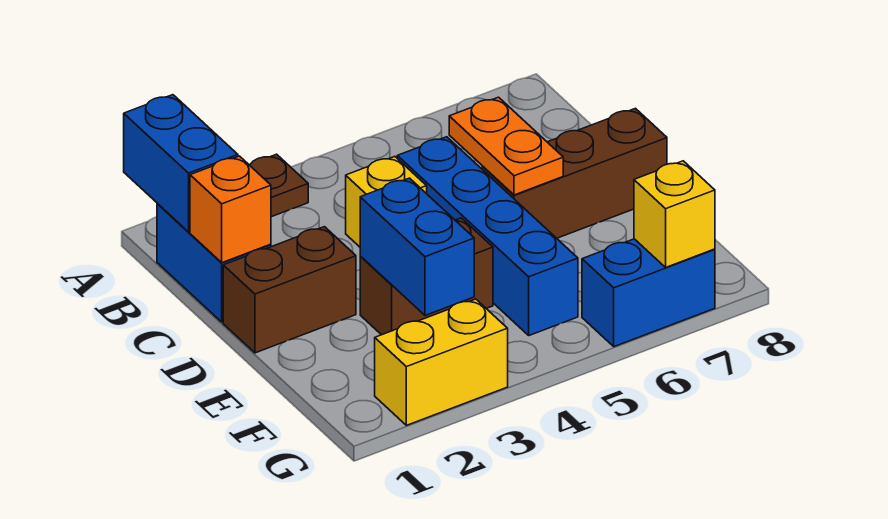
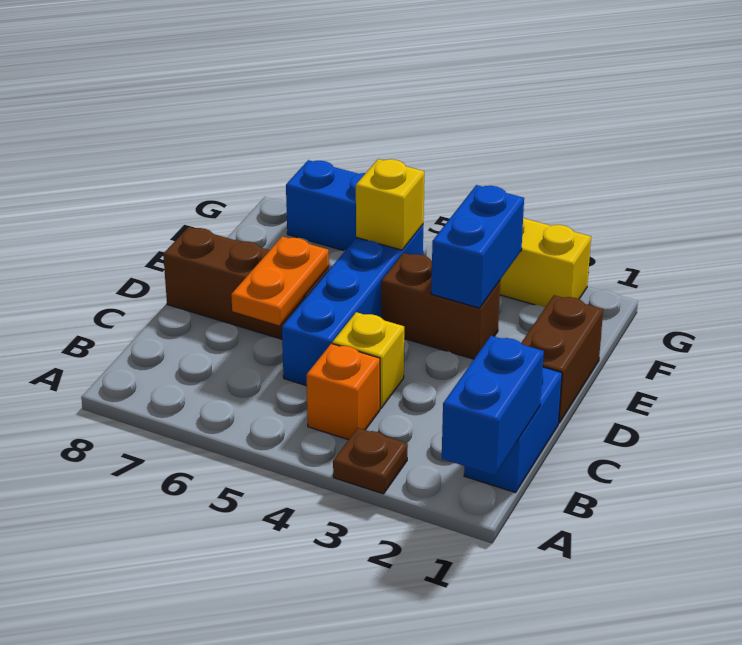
orange 1x1 brick [190,156,271,263] -> orange 1x1 brick moved to [306,344,380,440]
brown 1x2 brick [223,227,356,353] -> brown 1x2 brick turned to [521,295,603,423]
yellow 1x1 brick [634,161,715,267] -> yellow 1x1 brick moved to [356,159,424,250]

